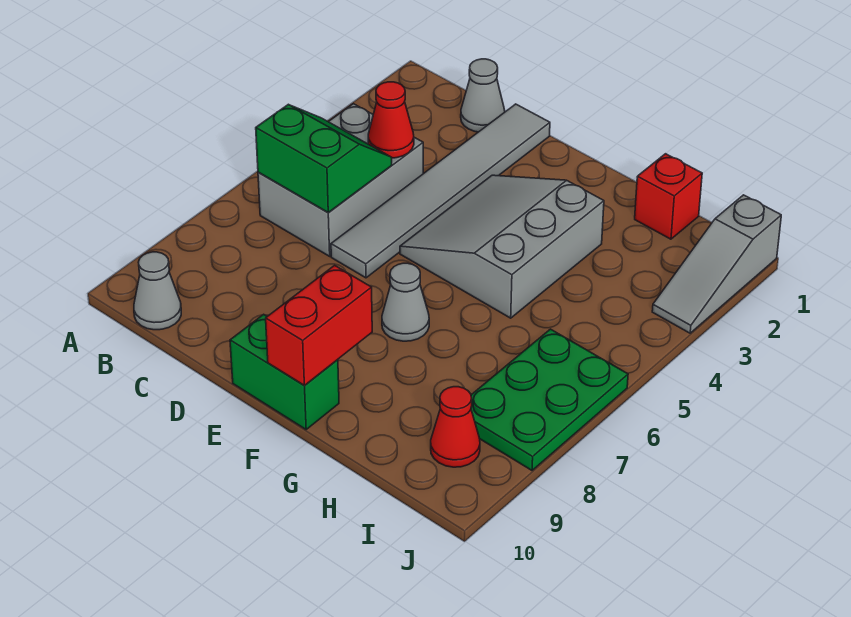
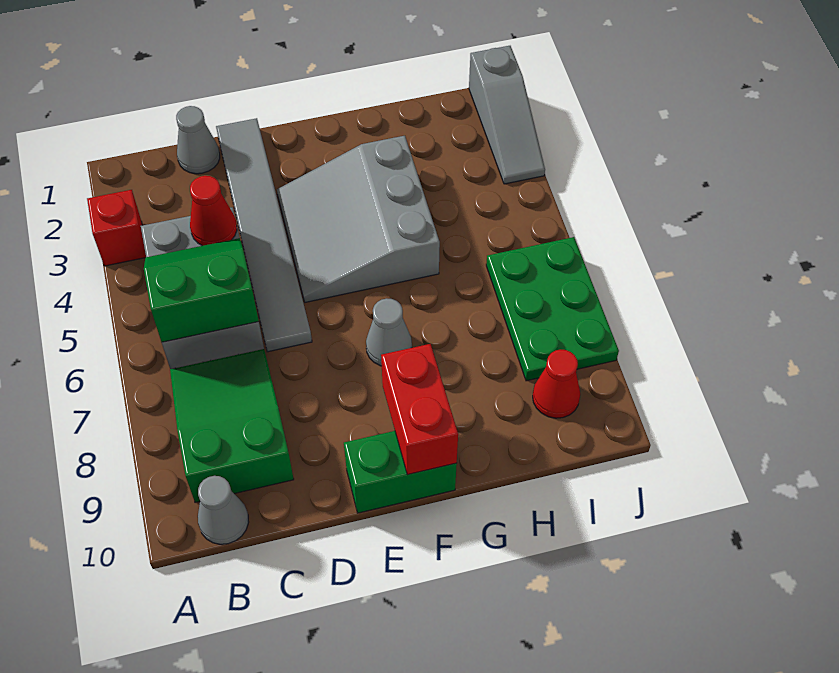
none -> green 2x3 slope [170,349,294,503]
red 1x1 brick [635,154,702,239] -> red 1x1 brick moved to [87,190,146,266]

